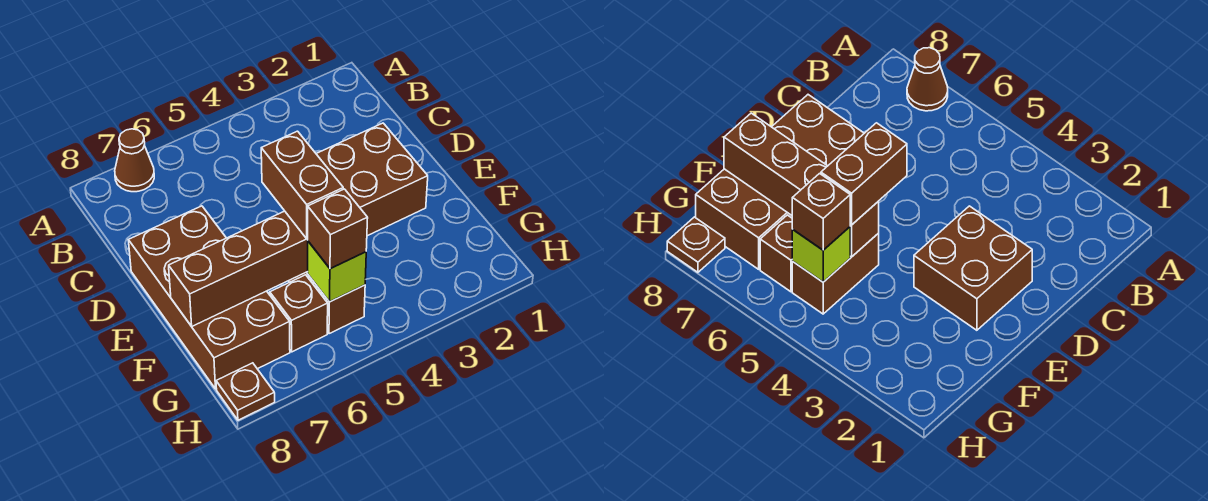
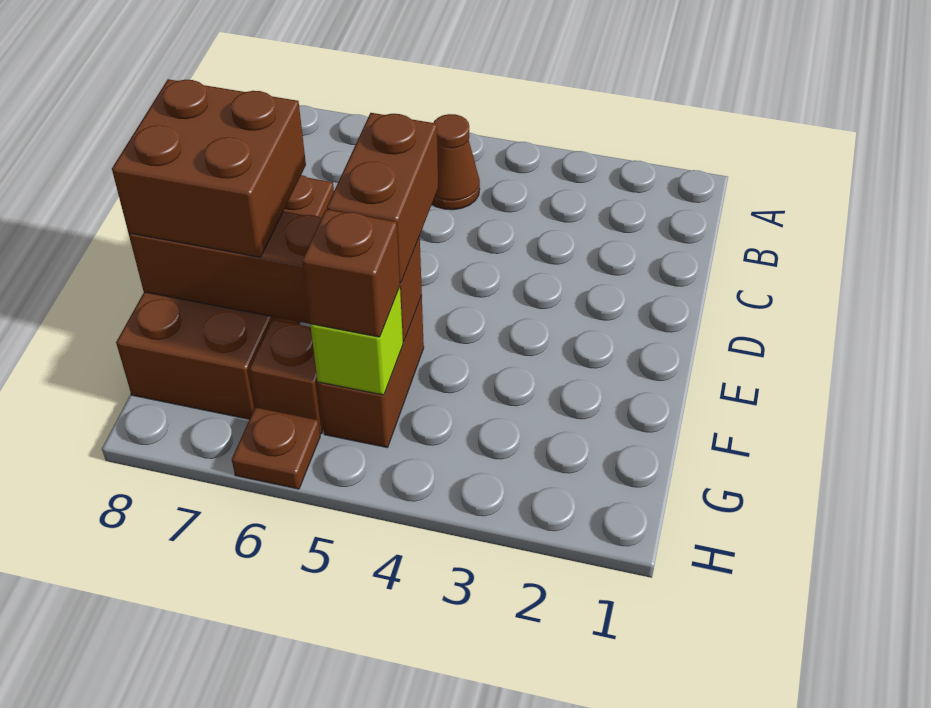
brown 1x1 cone [115,129,154,192] -> brown 1x1 cone moved to [432,114,480,210]
brown 2x2 brick [316,123,428,236] -> brown 2x2 brick moved to [112,79,306,257]
brown 1x1 plate [216,363,275,420] -> brown 1x1 plate moved to [232,407,320,489]

